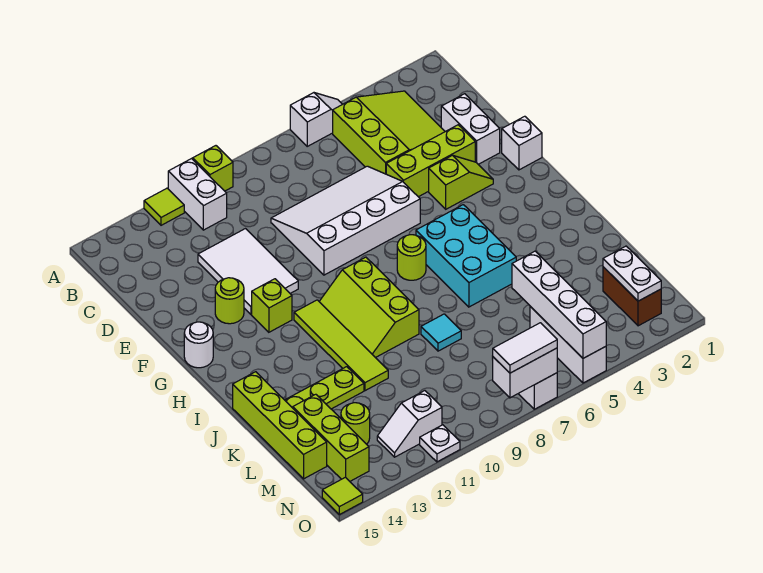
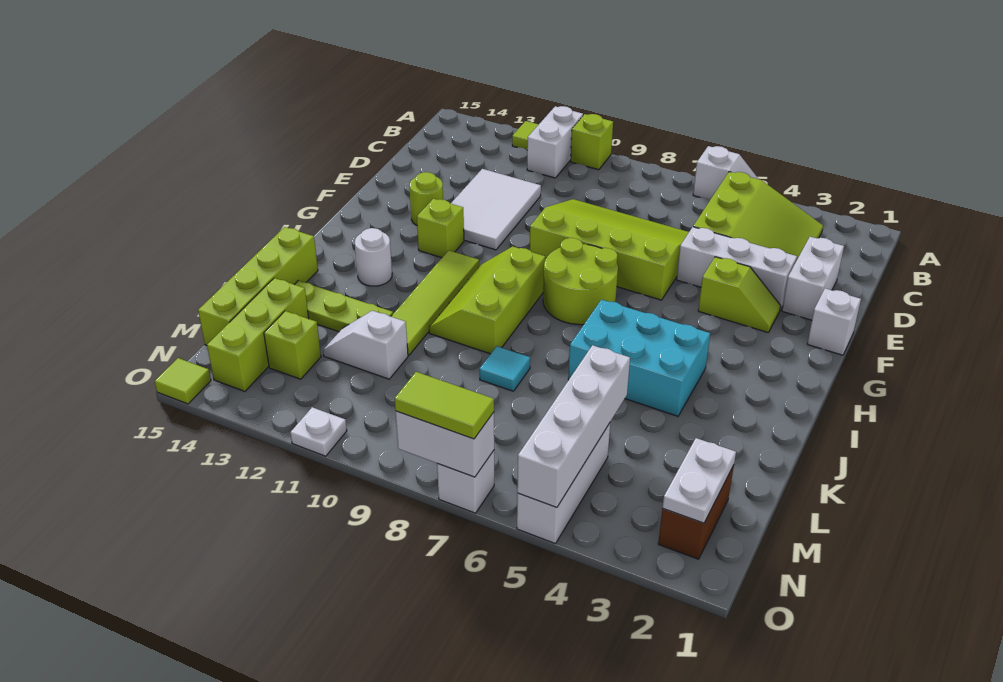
white 3x4 slope [271,166,420,275] -> lime 3x4 slope [530,199,689,300]
lime 1x3 brick [386,125,475,197] -> white 1x3 brick [677,227,797,310]
white 1x1 round brick [184,322,213,368] -> white 1x1 round brick moved to [355,228,392,286]
cyan 2x3 brick [416,205,516,307] -> cyan 2x3 brick turned to [568,300,710,416]
lime 1x1 round brick [397,235,426,280] -> lime 2x2 round brick [543,238,618,325]
lime 1x1 round brick [341,403,370,444] -> lime 1x1 brick [264,311,321,379]
white 1x2 slope [377,391,442,457] -> white 1x2 slope moved to [323,311,408,379]
white 1x2 tile [493,323,557,373] -> lime 1x2 tile [395,372,494,439]

